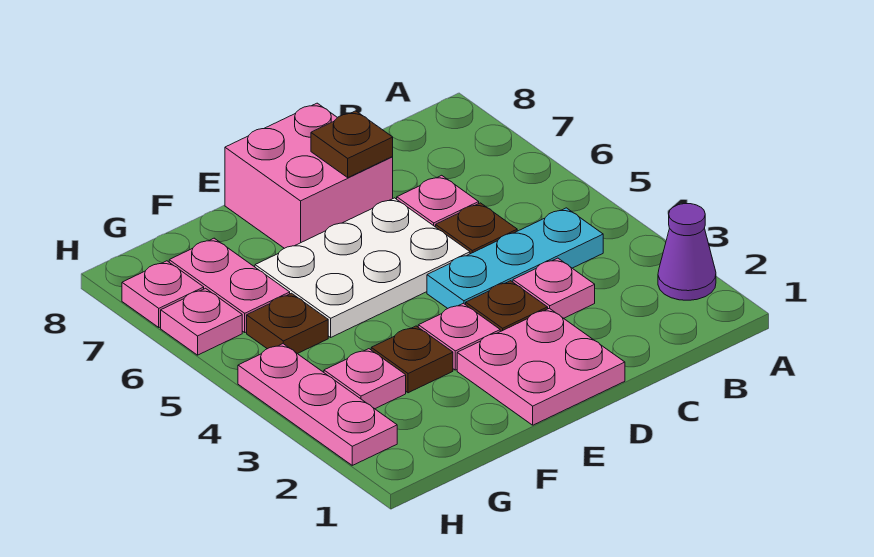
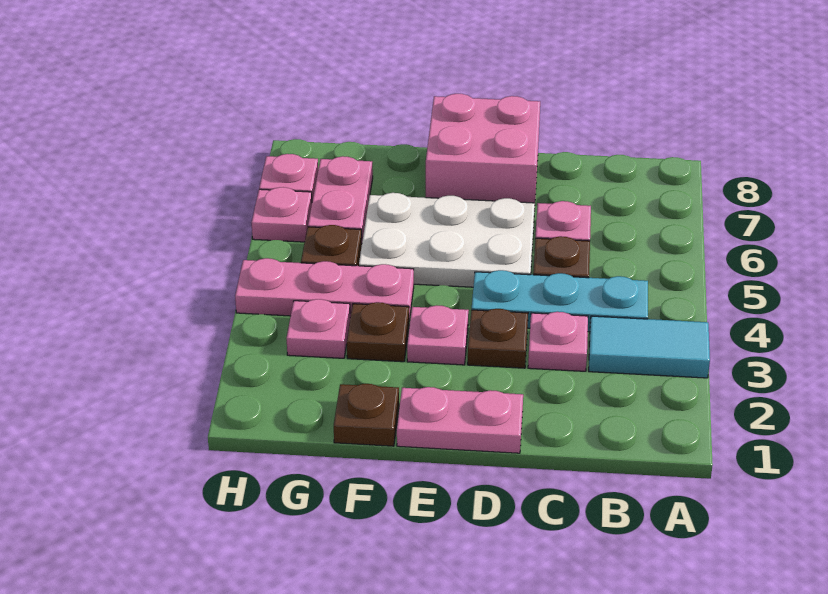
purple 1x1 cone [658,204,716,300] -> none
none -> cyan 1x2 tile [589,316,710,378]
pink 2x2 plate [457,308,625,425] -> pink 1x2 plate [397,387,523,453]
brown 1x1 plate [311,111,393,177] -> brown 1x1 plate moved to [334,384,399,446]
pink 1x3 plate [238,344,397,465] -> pink 1x3 plate turned to [235,258,414,320]

